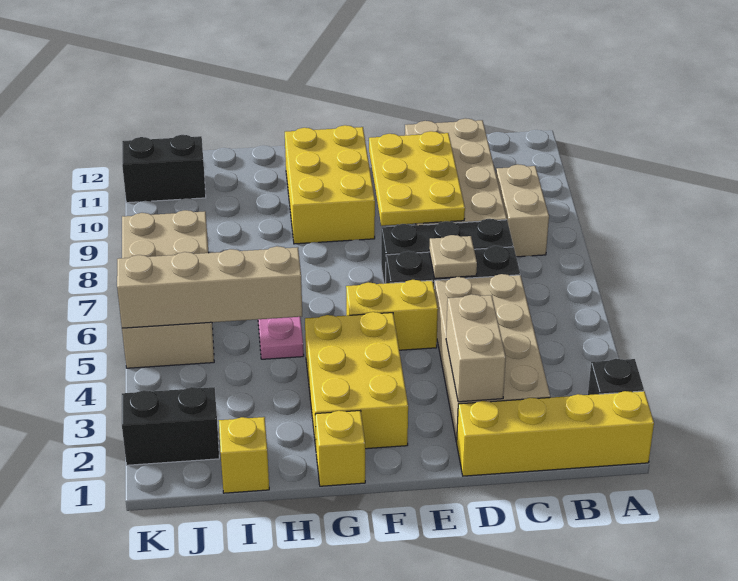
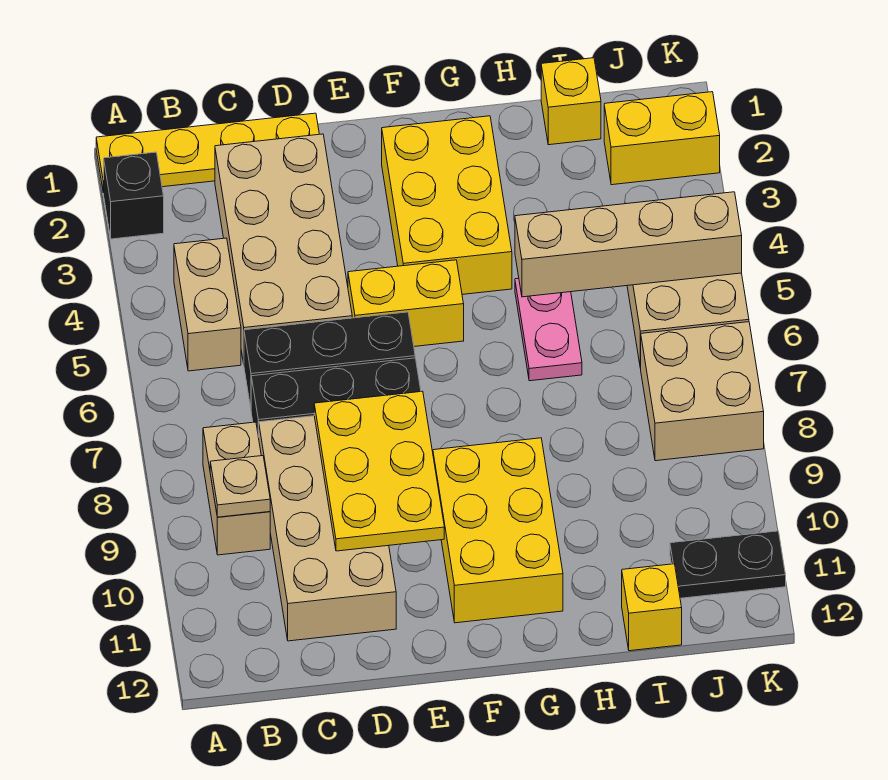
yellow 1x4 brick [457,391,654,476] -> yellow 1x4 plate [96,113,319,193]
tan 1x2 brick [446,294,506,402] -> tan 1x2 brick moved to [174,238,241,371]
tan 1x1 plate [429,235,477,278] -> tan 1x1 plate moved to [210,456,270,517]
yellow 1x1 brick [315,411,365,486] -> yellow 1x1 brick moved to [622,564,682,651]
black 1x2 brick [122,387,219,465] -> yellow 1x2 brick [604,92,720,185]
black 1x2 brick [122,135,206,203] -> black 1x2 plate [670,531,786,598]

